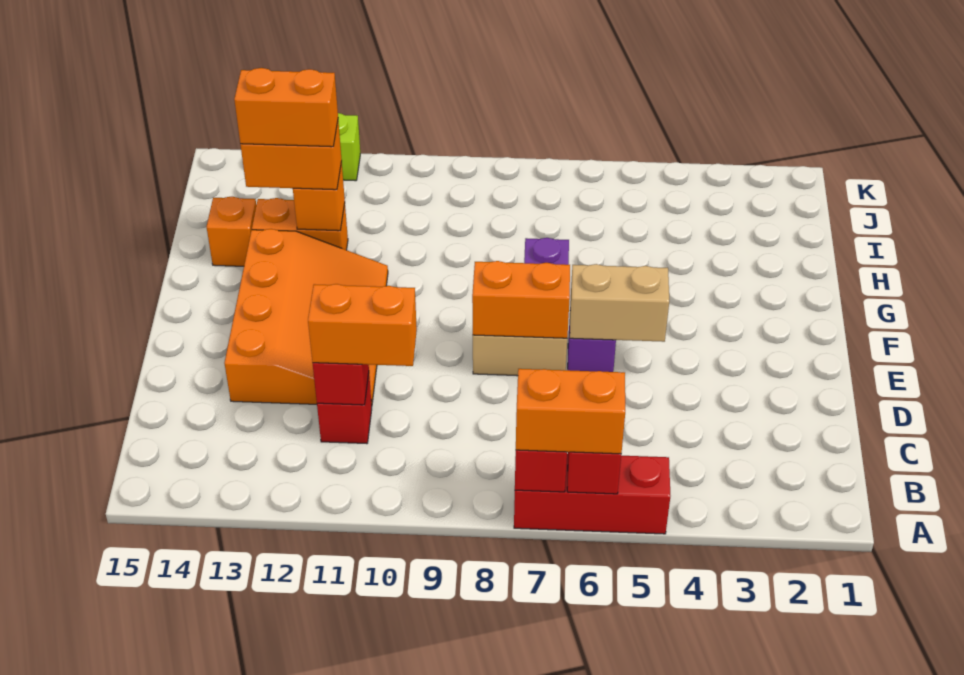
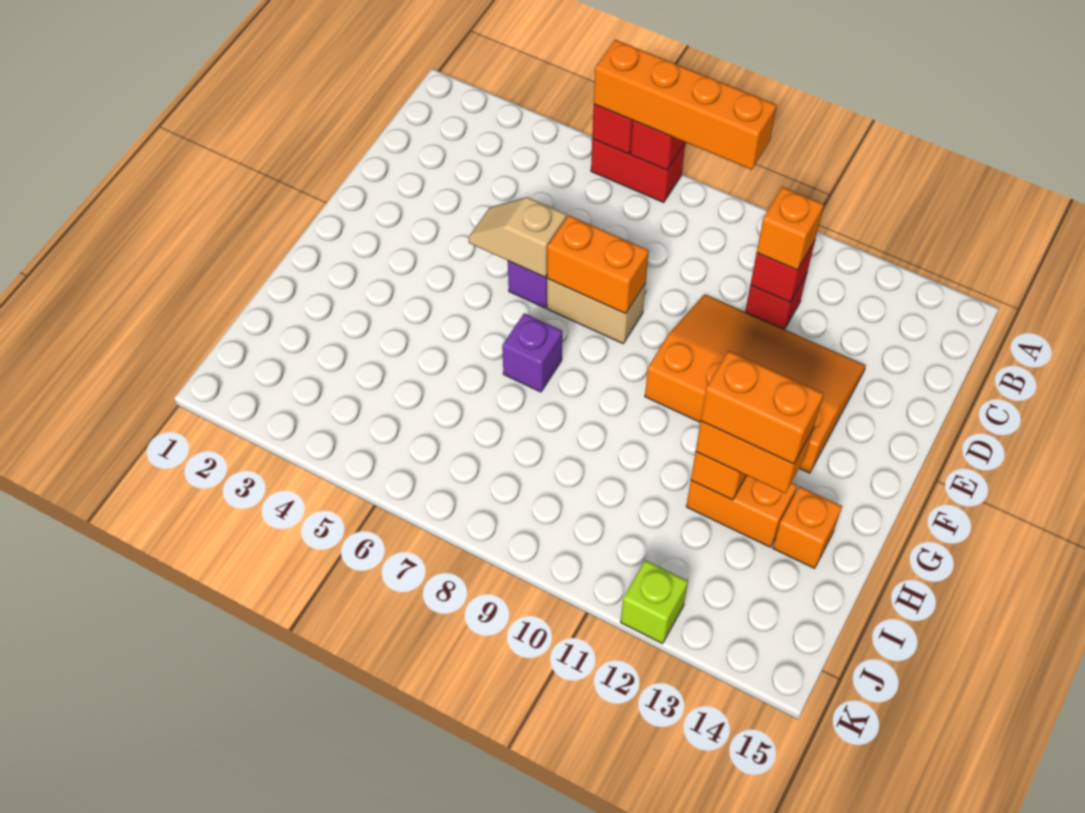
red 1x3 brick [514,454,670,534] -> red 1x2 brick [591,139,685,202]
orange 1x2 brick [516,369,625,454] -> orange 1x4 brick [594,40,776,170]
orange 1x2 brick [308,284,417,366] -> orange 1x1 brick [757,187,824,270]
orange 3x4 slope [224,229,388,404] -> orange 3x4 slope turned to [645,294,866,473]
tan 1x2 brick [570,264,669,342] -> tan 1x2 slope [468,197,567,277]

